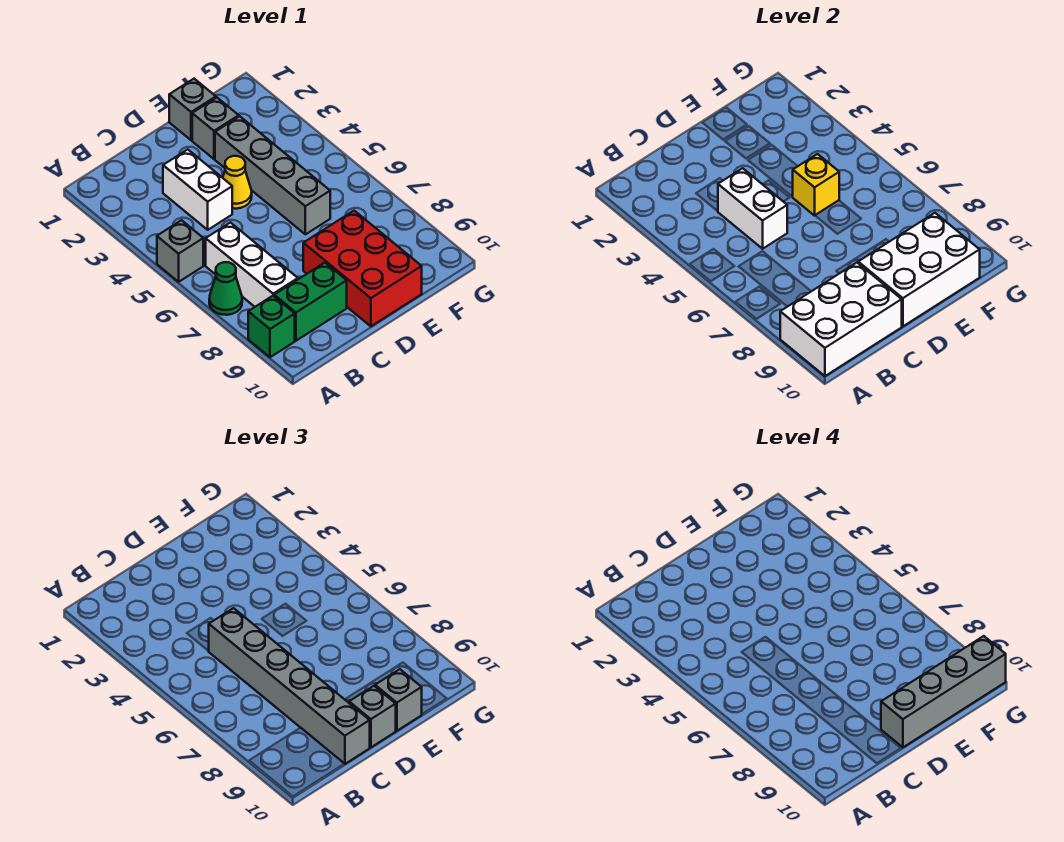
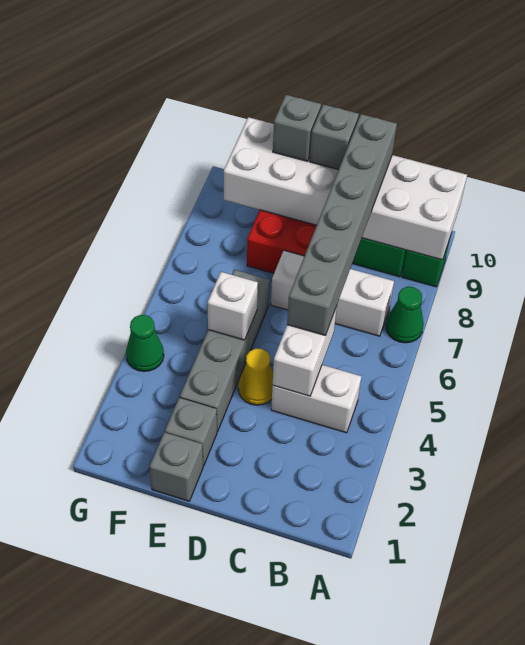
grey 1x1 brick [157,220,203,282] -> none
white 1x3 brick [206,223,298,307] -> white 1x3 brick turned to [271,250,394,336]
white 1x2 brick [163,149,232,230] -> white 1x2 brick turned to [271,365,361,433]
grey 1x4 brick [881,636,1006,747] -> none
yellow 1x1 brick [793,154,839,216] -> white 1x1 brick [207,272,258,340]
none -> green 1x1 cone [126,315,164,371]

